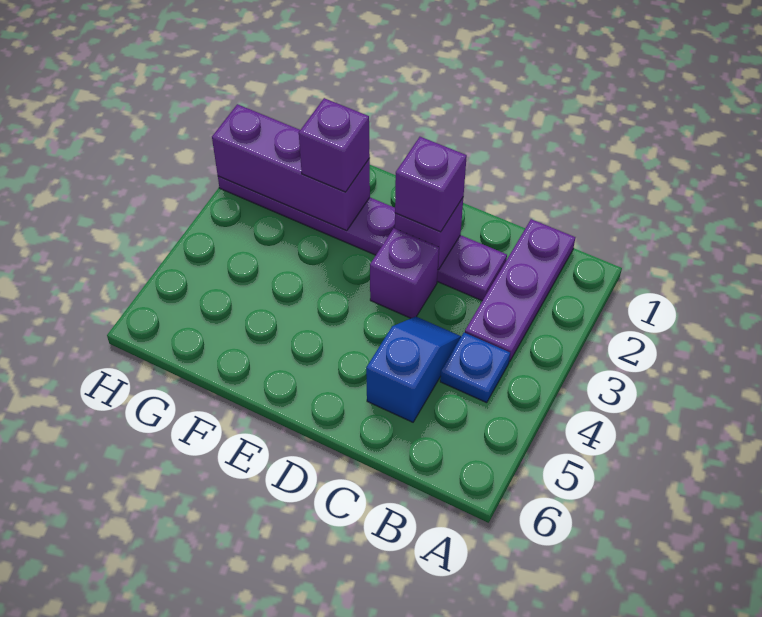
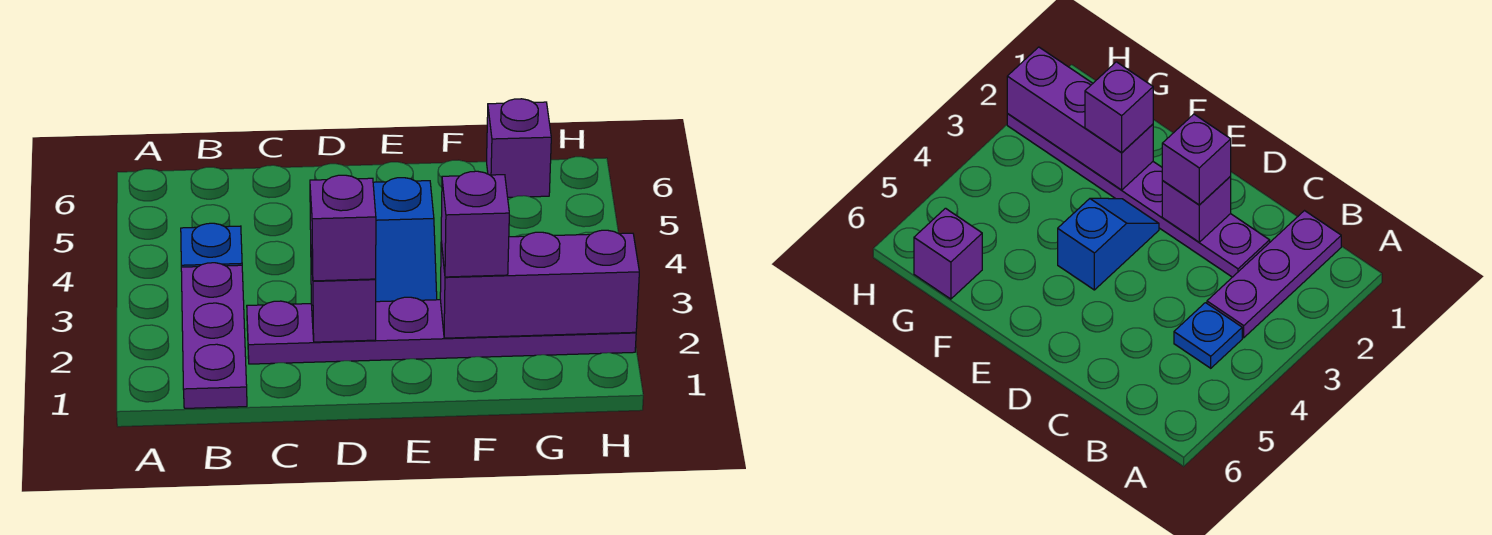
blue 1x2 slope [366,316,461,422] -> blue 1x2 slope moved to [373,178,437,302]
purple 1x1 brick [370,228,439,318] -> purple 1x1 brick moved to [487,99,551,197]

